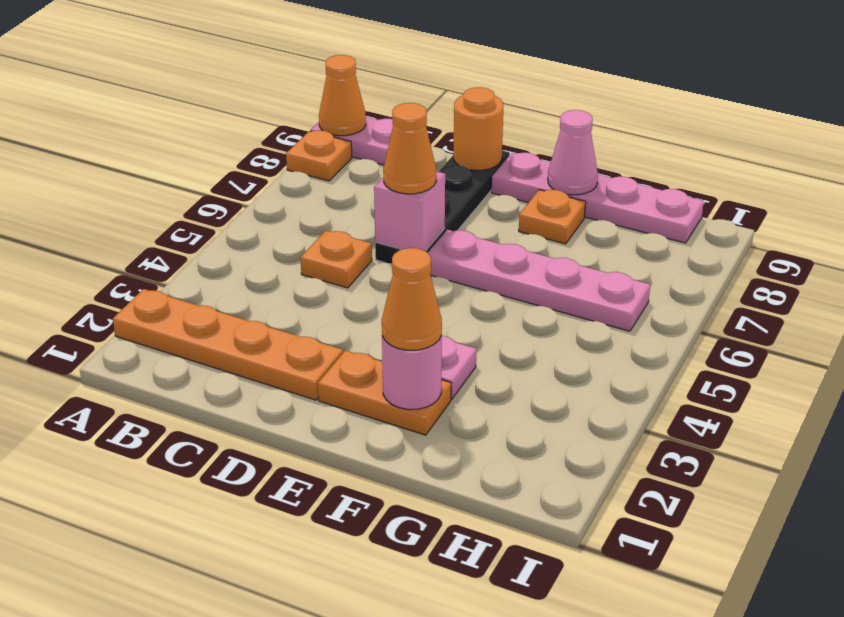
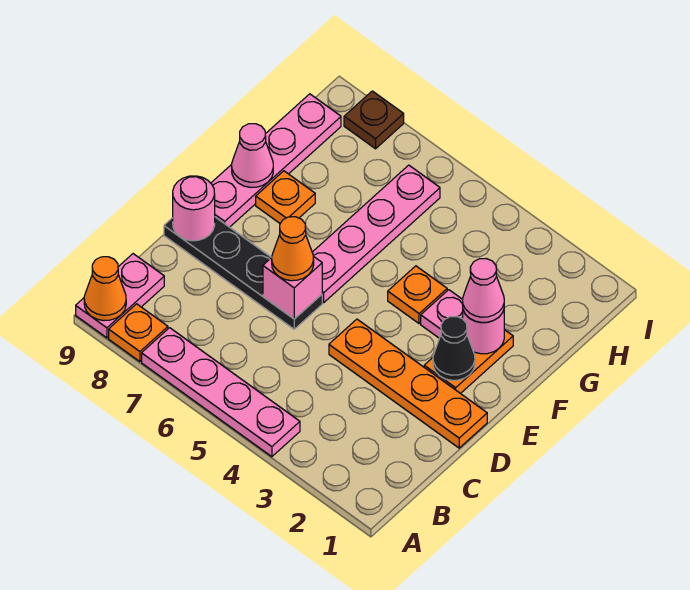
orange 1x4 plate [113,289,343,400] -> orange 1x4 plate turned to [329,319,487,448]
none -> pink 1x4 plate [142,328,300,457]
orange 1x1 plate [300,231,372,288] -> orange 1x1 plate moved to [388,266,447,324]
orange 1x1 round brick [454,87,503,170] -> pink 1x1 round brick [173,176,215,241]
none -> black 1x1 cone [433,316,475,380]
orange 1x1 cone [382,248,442,350] -> pink 1x1 cone [463,259,504,322]
none -> brown 1x1 plate [344,91,404,149]

